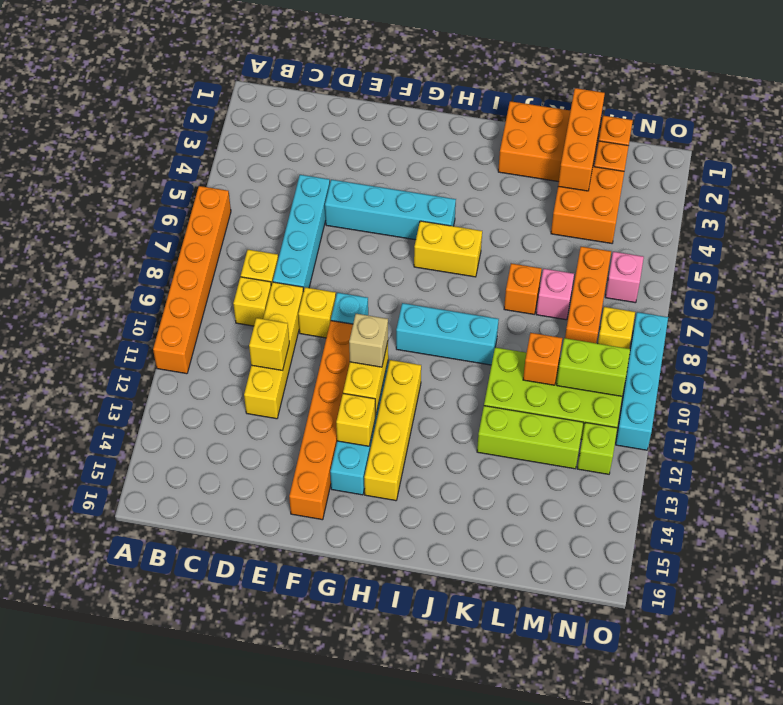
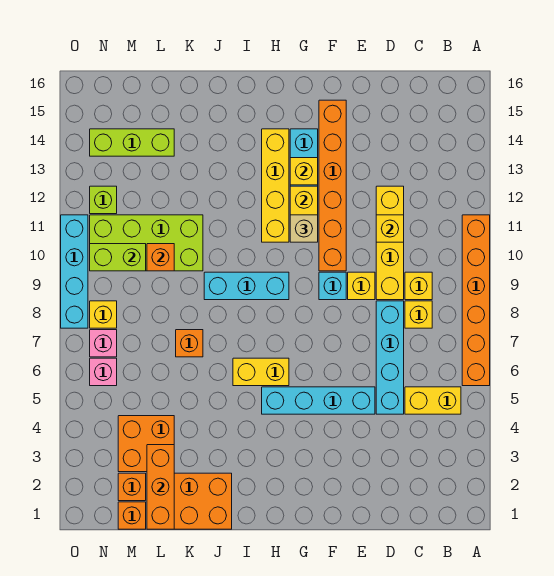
none -> yellow 1x2 brick [405,387,461,414]
lime 1x3 brick [477,406,583,469] -> lime 1x3 brick moved to [90,129,174,156]
pink 1x1 brick [536,269,574,320] -> pink 1x1 brick moved to [90,330,117,357]
orange 1x3 brick [565,247,611,343] -> none

